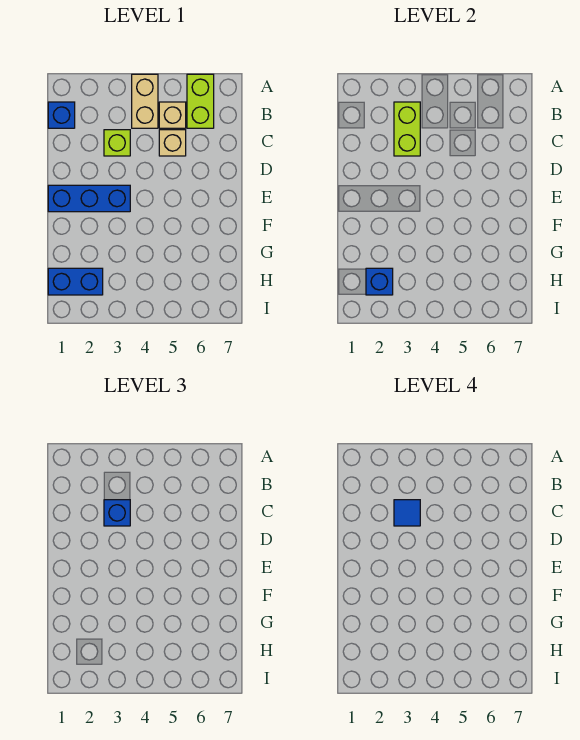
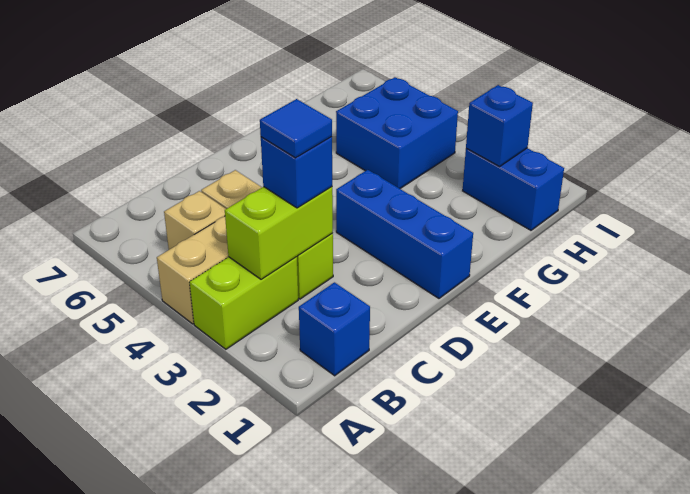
lime 1x2 brick [187,74,214,128] -> lime 1x2 brick moved to [190,257,298,349]
none -> blue 2x2 brick [336,77,458,189]

